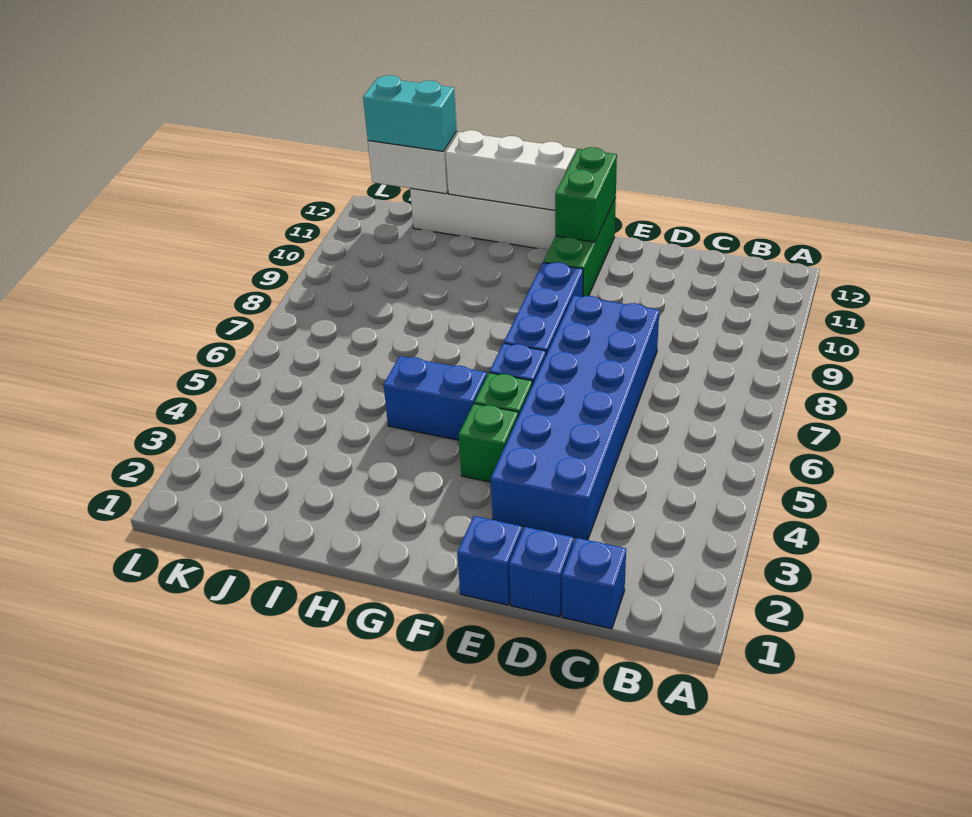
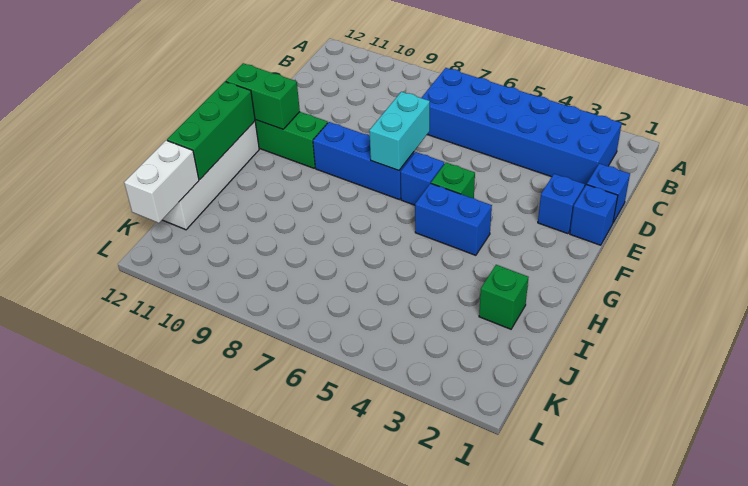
blue 1x1 brick [562,538,626,629] -> blue 1x1 brick moved to [538,174,585,234]
blue 2x6 brick [491,295,659,540] -> blue 2x6 brick moved to [422,68,622,187]
green 1x1 brick [459,404,518,482] -> green 1x1 brick moved to [479,265,529,329]
blue 1x2 brick [383,356,487,440] -> blue 1x2 brick turned to [415,183,492,255]
white 1x3 brick [446,130,576,210] -> green 1x3 brick [167,82,255,179]
cyan 1x2 brick [363,75,457,151] -> cyan 1x2 brick moved to [369,92,430,170]

